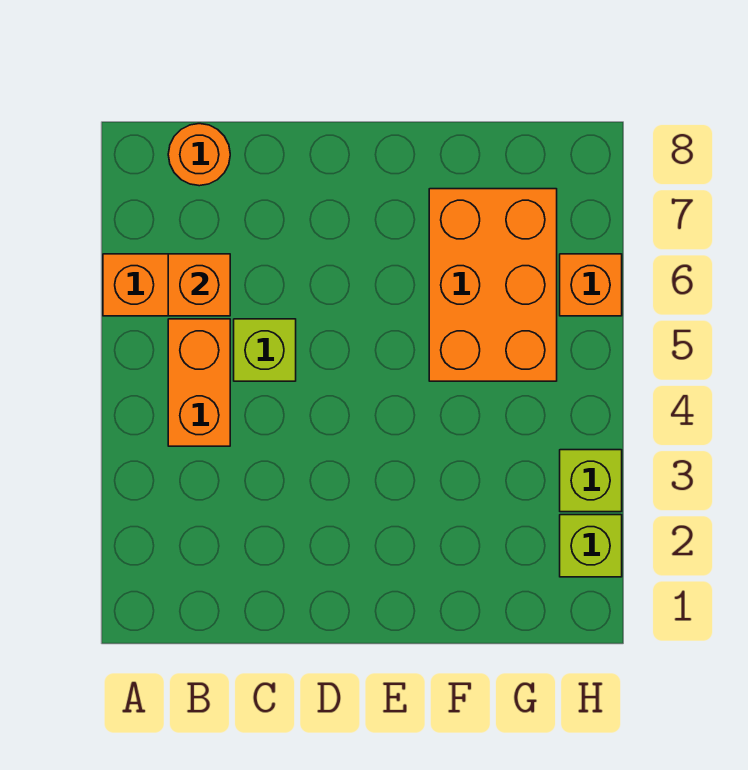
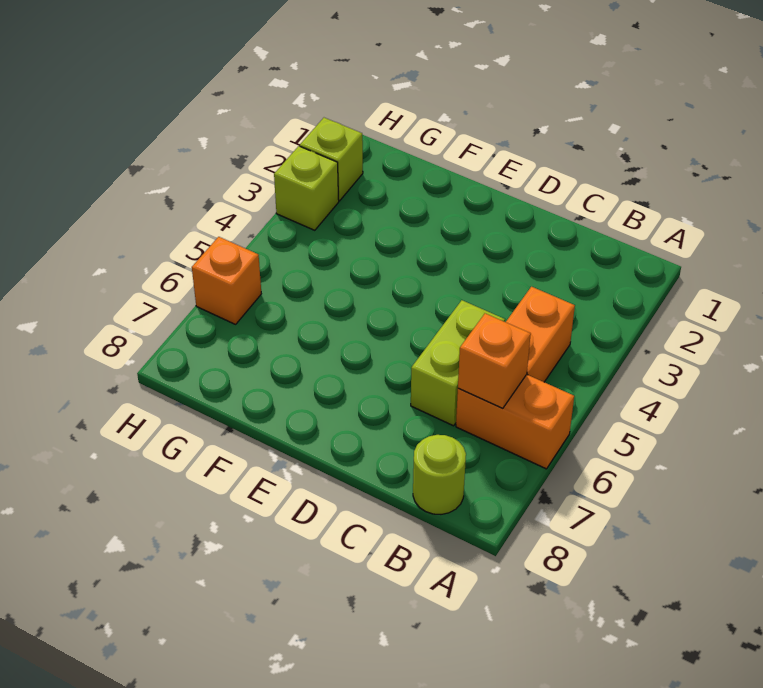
orange 1x1 round brick [168,124,230,186] -> lime 1x1 round brick [413,435,466,514]
lime 1x1 brick [234,319,296,381] -> lime 1x2 brick [411,300,505,426]
orange 2x3 brick [429,189,557,381] -> none

